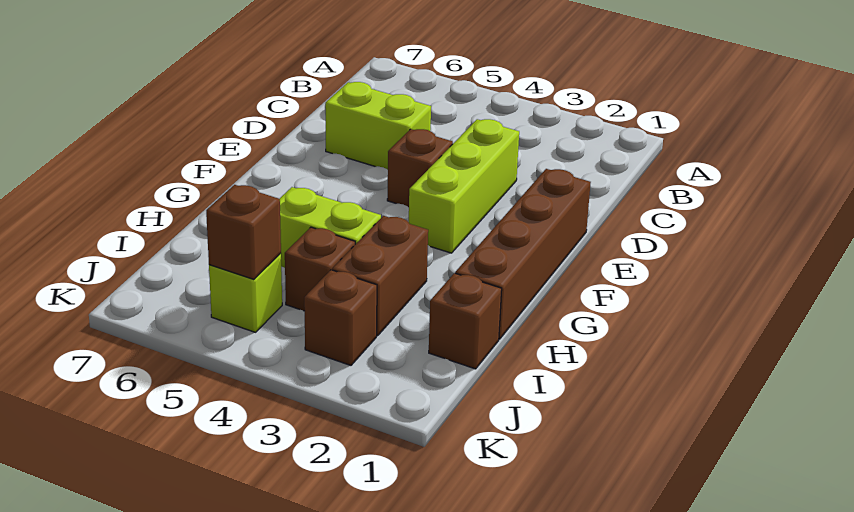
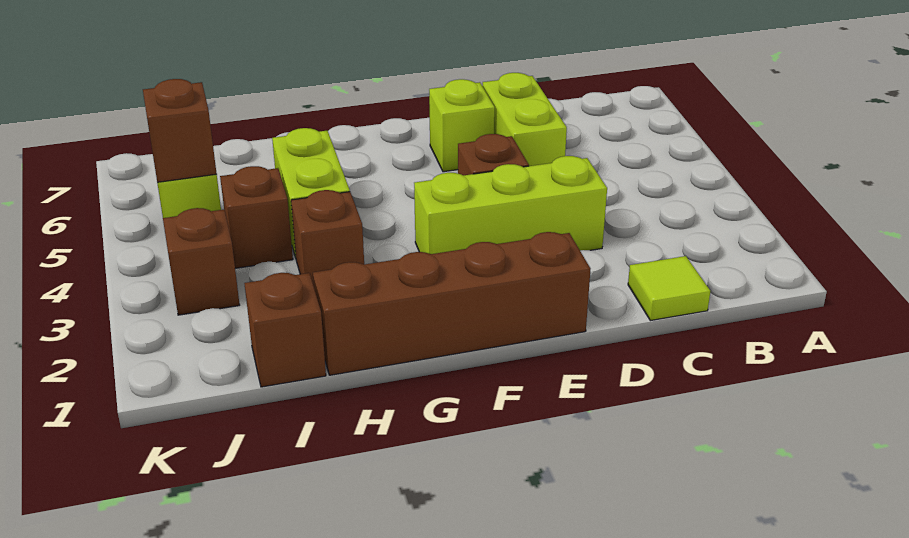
none -> lime 1x1 tile [628,256,710,321]
none -> lime 1x1 brick [429,79,495,172]
brown 1x2 brick [332,216,428,336] -> brown 1x1 brick [291,190,364,286]

